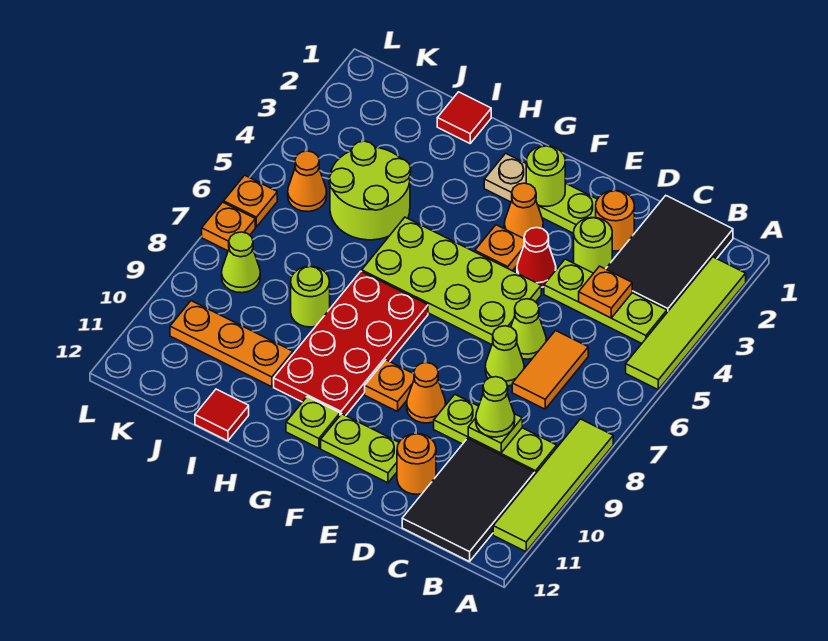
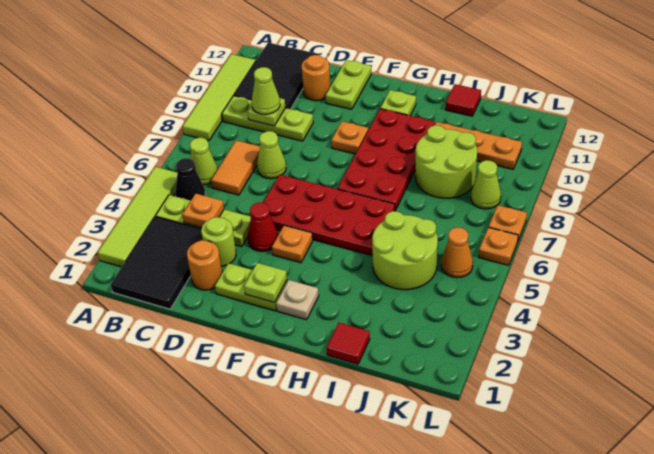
none -> black 1x1 cone [176,158,205,200]
lime 1x1 cone [511,299,546,359] -> lime 1x1 cone moved to [190,138,218,185]
lime 2x4 plate [362,217,541,345] -> red 2x4 plate [263,175,395,256]
orange 1x1 cone [407,363,446,423] -> none
lime 1x2 plate [321,414,399,483] -> lime 1x2 plate turned to [326,60,371,109]
lime 1x1 round brick [526,146,565,206] -> lime 1x1 plate [244,263,287,303]
orange 1x1 cone [504,183,543,238] -> none
lime 1x1 round brick [291,266,330,327] -> lime 2x2 round brick [415,125,477,198]

